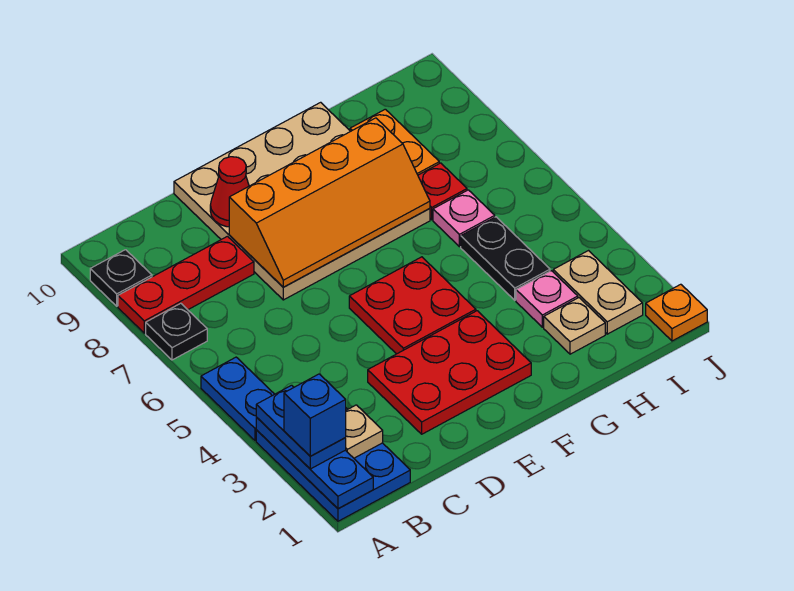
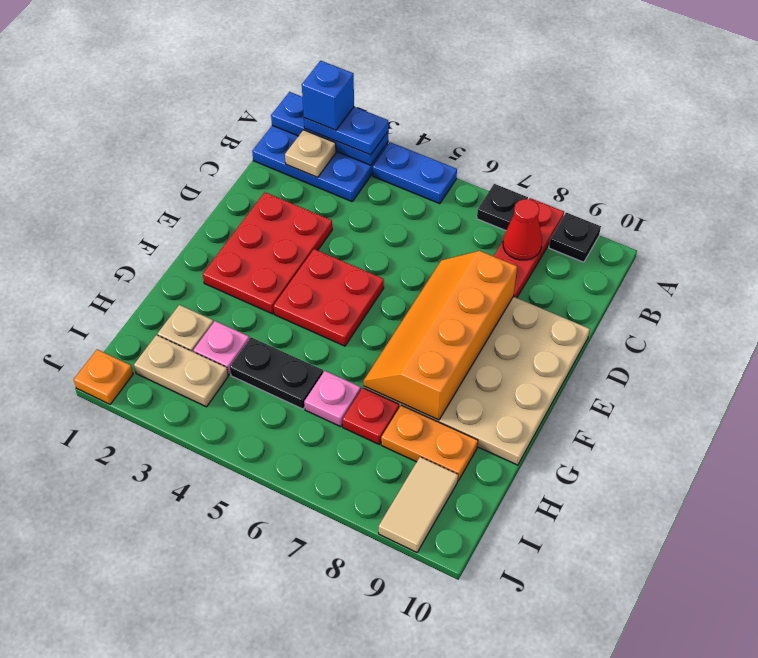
red 1x1 cone [210,157,249,227] -> red 1x1 cone moved to [503,199,542,260]
none -> tan 1x2 tile [379,457,458,552]

